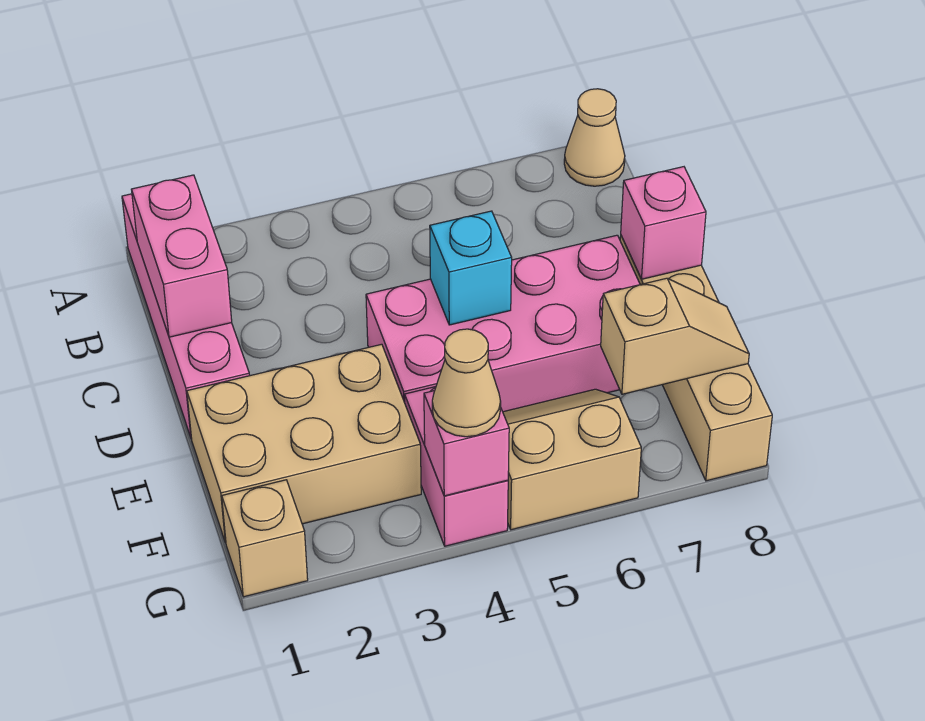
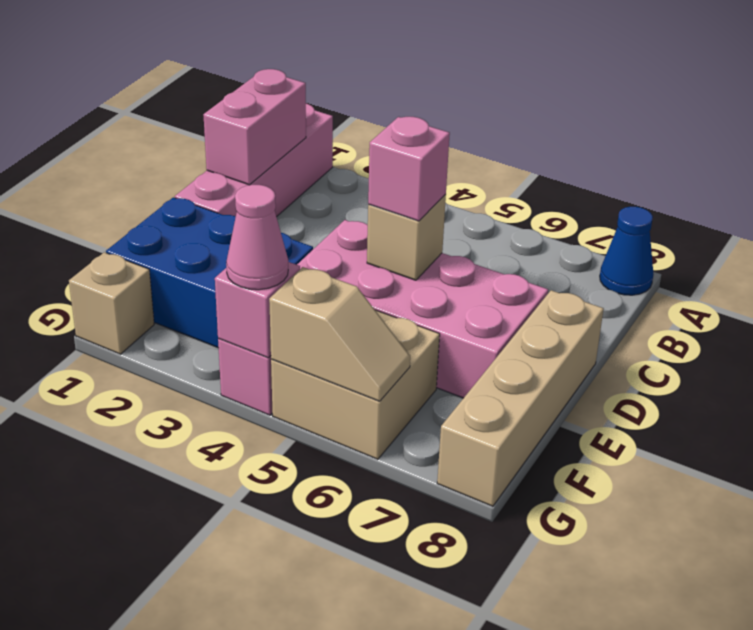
tan 1x1 cone [564,89,625,186] -> blue 1x1 cone [600,207,653,295]
cyan 1x1 brick [430,211,512,325] -> tan 1x1 brick [367,194,446,280]
pink 1x1 brick [621,167,706,279] -> pink 1x1 brick moved to [368,117,450,221]
tan 2x3 brick [187,344,421,543] -> blue 2x3 brick [106,197,313,348]
tan 2x2 slope [503,389,641,530] -> tan 2x2 brick [271,310,440,459]
tan 1x2 slope [601,278,749,394] -> tan 1x2 slope moved to [269,267,410,401]
tan 1x1 cone [432,329,501,437] -> pink 1x1 cone [226,185,288,290]

